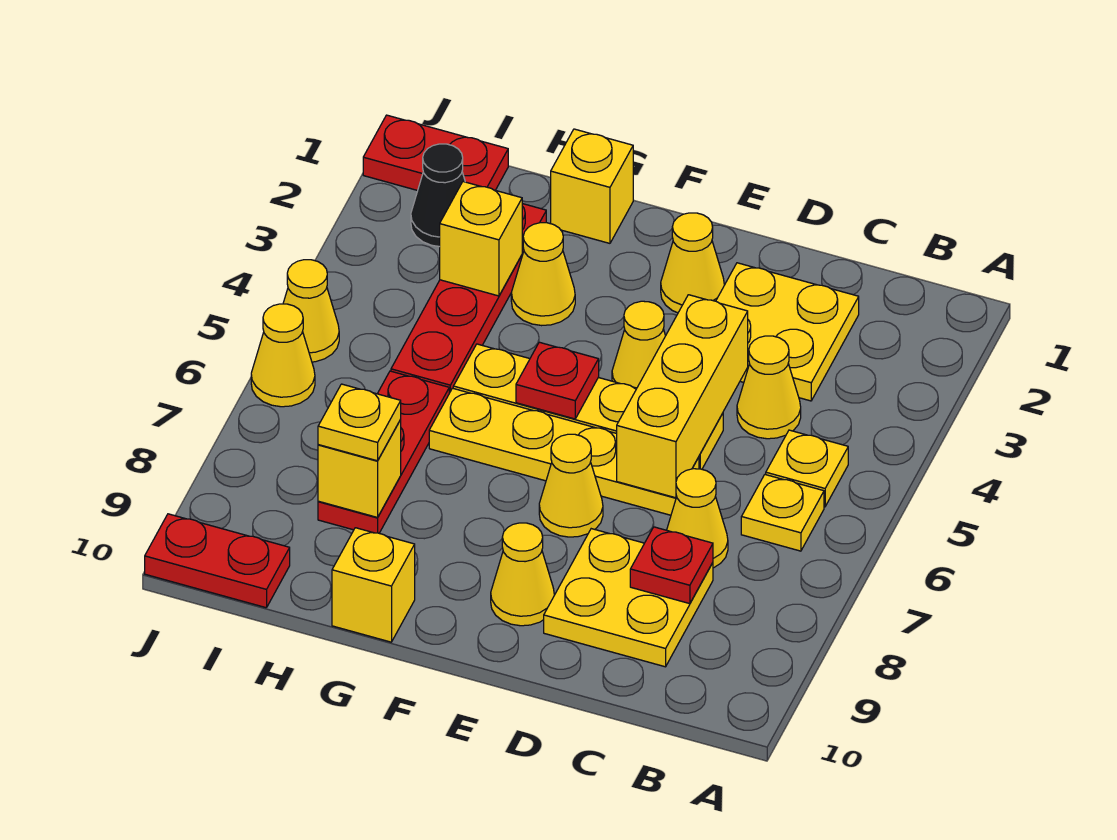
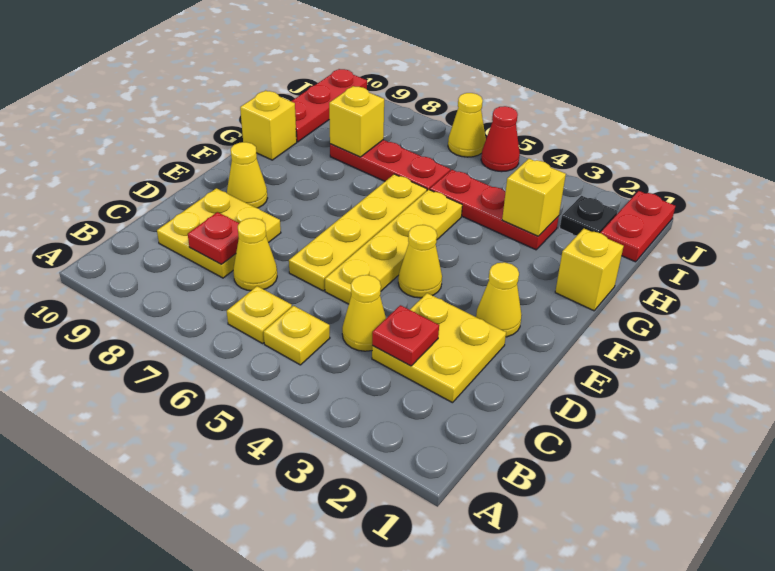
yellow 1x3 brick [617,295,748,498] -> none
yellow 1x1 cone [539,434,603,537] -> none
red 1x1 plate [516,342,599,419] -> red 1x1 plate moved to [372,305,439,366]
yellow 1x1 cone [511,223,575,326] -> none
red 1x4 plate [391,204,546,393] -> red 1x3 plate [430,170,559,250]
yellow 1x1 plate [318,384,401,461] -> none
black 1x1 cone [411,144,465,247] -> black 1x1 plate [560,196,618,236]
red 1x2 plate [145,514,290,608] -> red 1x3 plate [291,69,367,142]
yellow 1x1 cone [283,260,339,362] -> red 1x1 cone [481,106,520,172]

